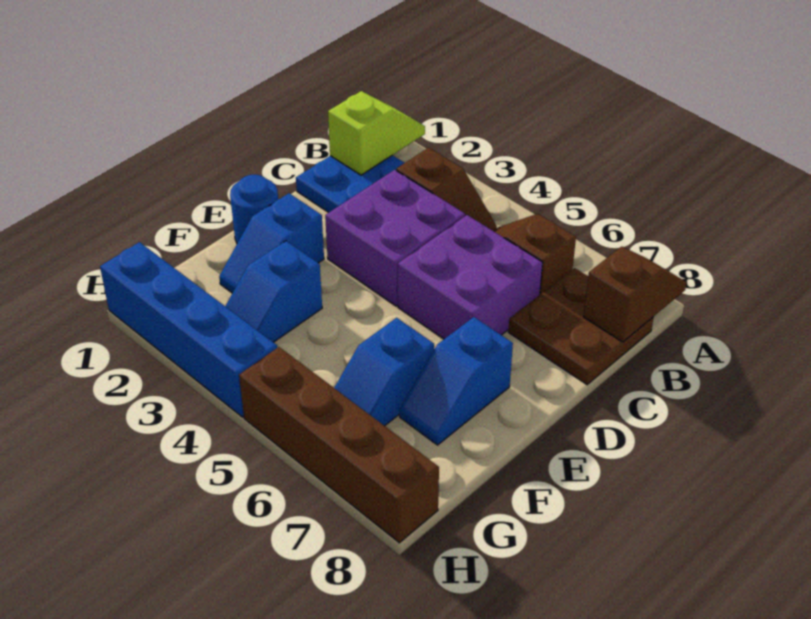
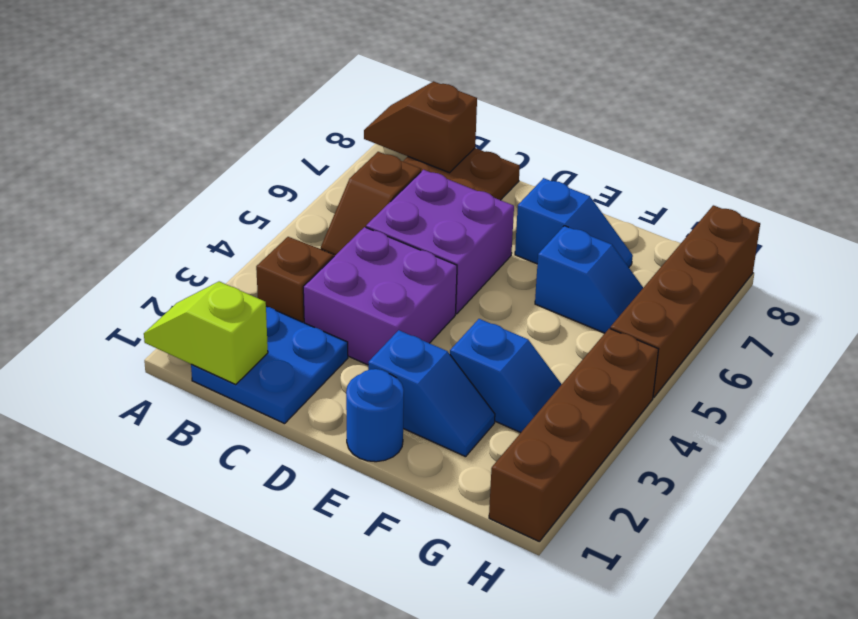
blue 1x4 brick [100,242,277,417] -> brown 1x4 brick [489,328,659,542]

